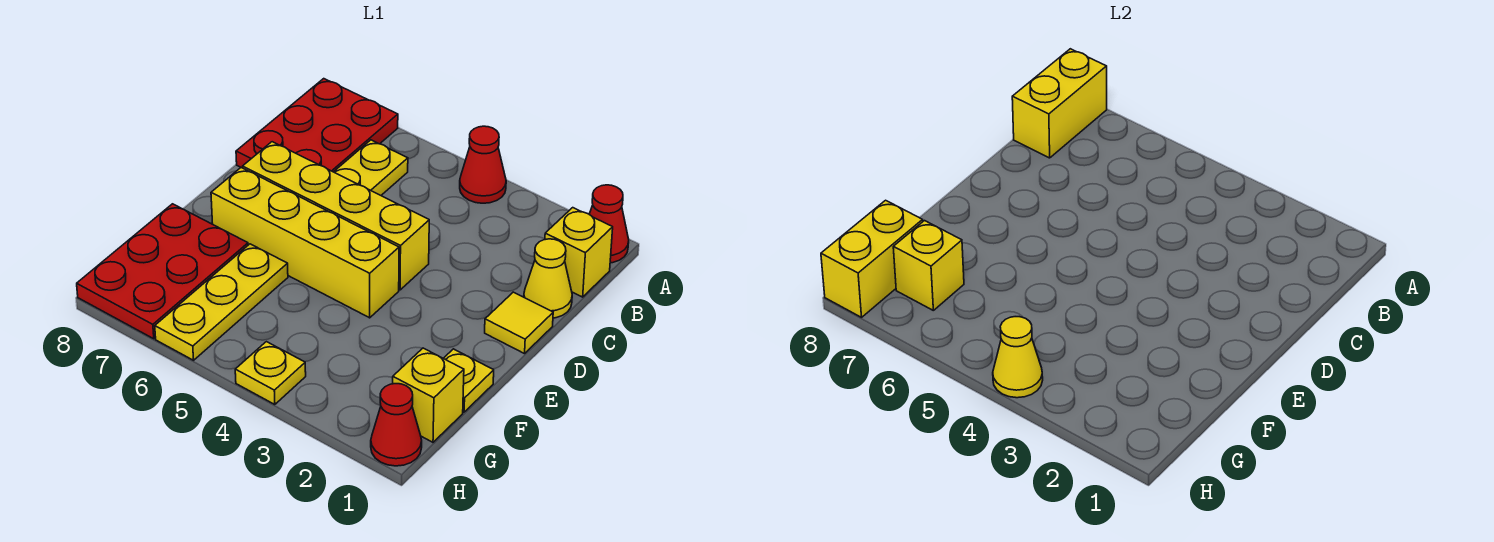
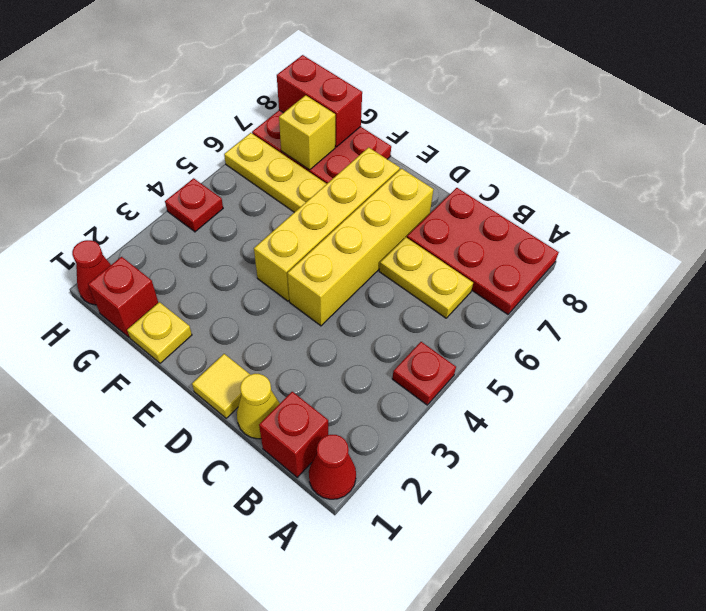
red 1x1 cone [460,126,506,203] -> red 1x1 plate [392,342,456,405]
yellow 1x2 brick [1012,49,1107,158] -> none
yellow 1x1 brick [545,208,613,297] -> red 1x1 brick [259,392,328,477]
yellow 1x1 brick [393,348,464,442] -> red 1x1 brick [88,257,158,337]
yellow 1x2 brick [821,200,923,317] -> red 1x2 brick [277,55,362,147]
yellow 1x1 plate [235,342,306,405] -> red 1x1 plate [165,178,223,232]
yellow 1x1 cone [993,317,1043,398] -> none

